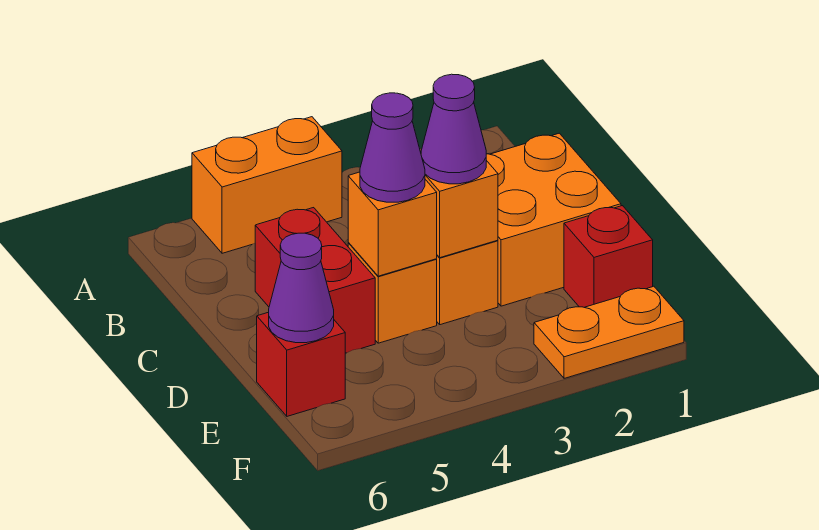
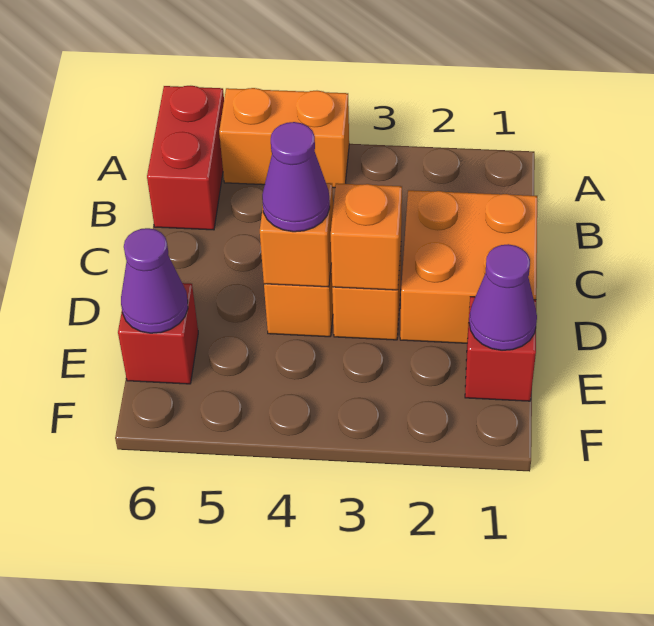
red 1x2 brick [255,208,375,353] -> red 1x2 brick moved to [147,86,224,230]
purple 1x1 cone [421,74,486,184] -> purple 1x1 cone moved to [469,244,537,350]
orange 1x2 plate [534,286,684,378] -> none

